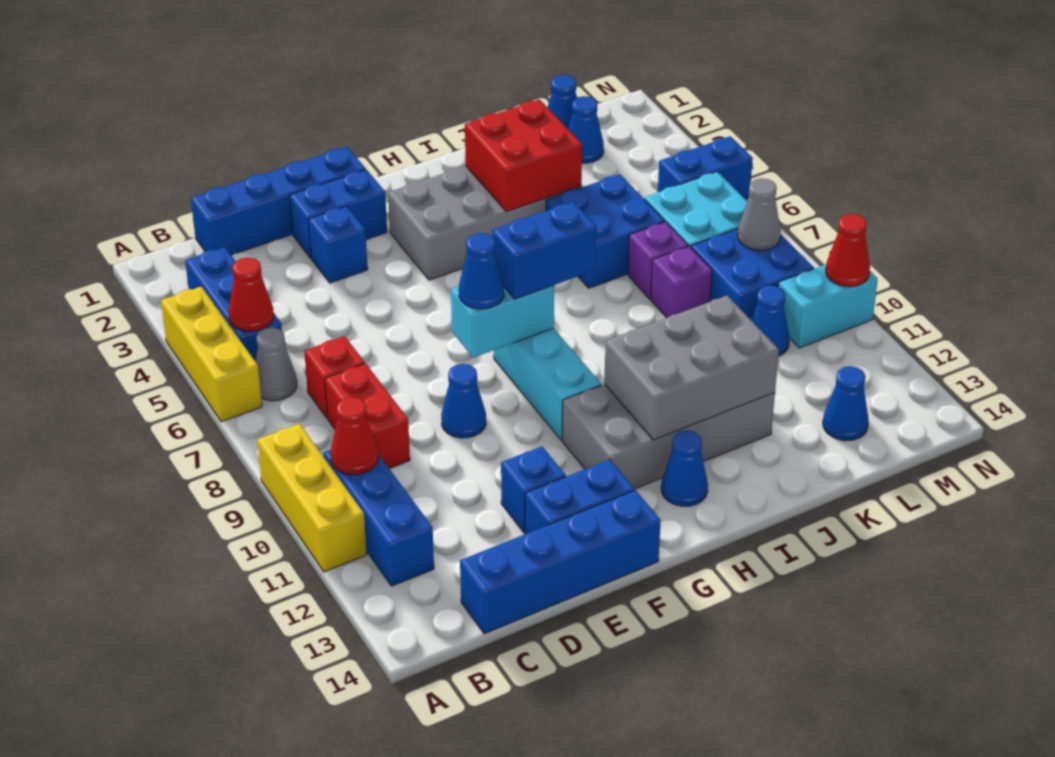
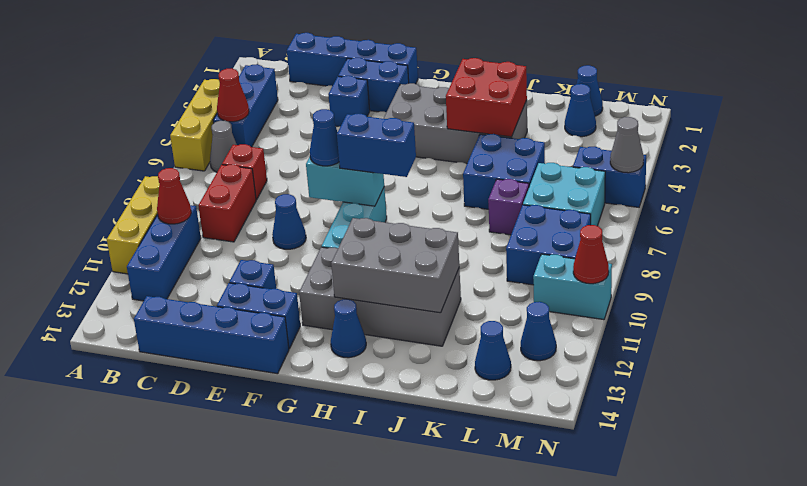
purple 1x1 brick [651,246,712,318] -> none
blue 1x1 cone [751,286,790,356] -> blue 1x1 cone moved to [521,302,556,361]
grey 1x1 cone [738,178,781,250] -> grey 1x1 cone moved to [610,117,644,173]

